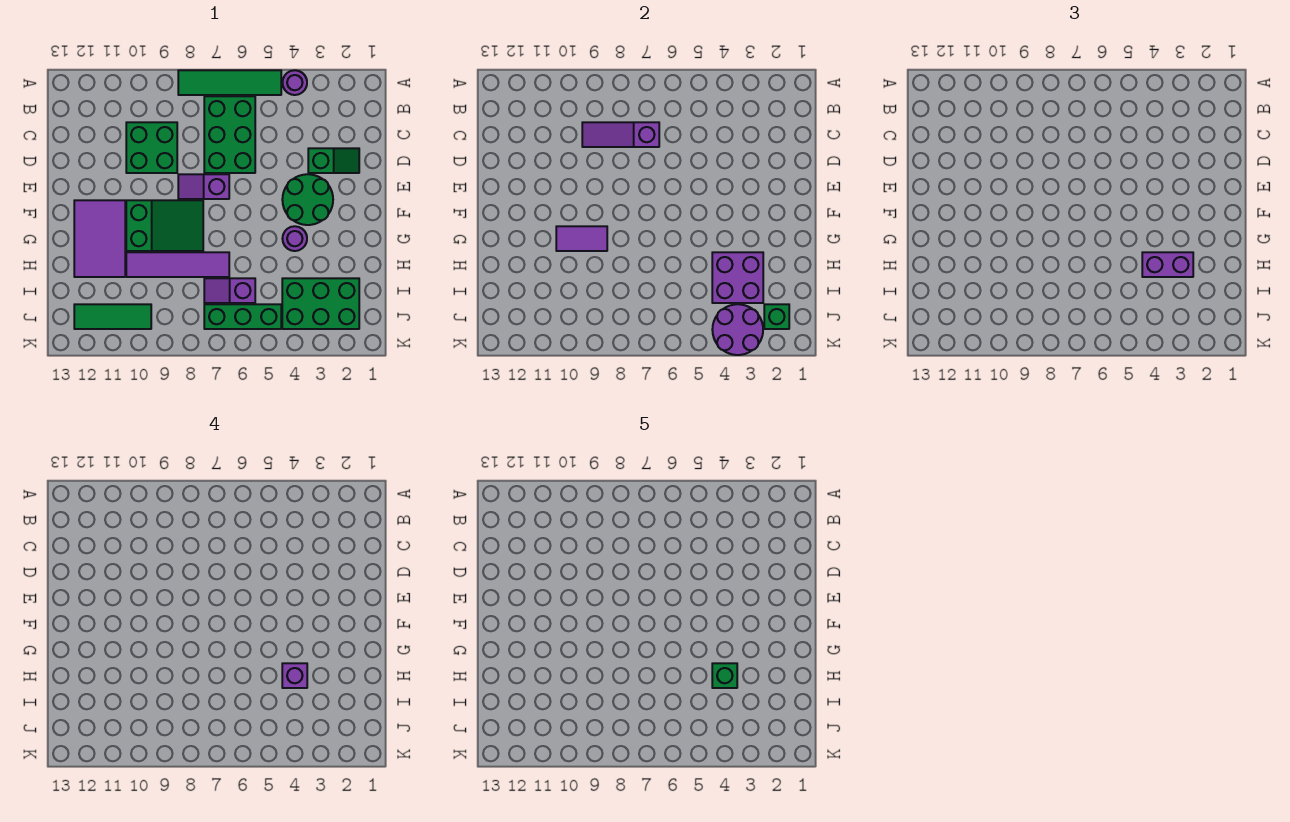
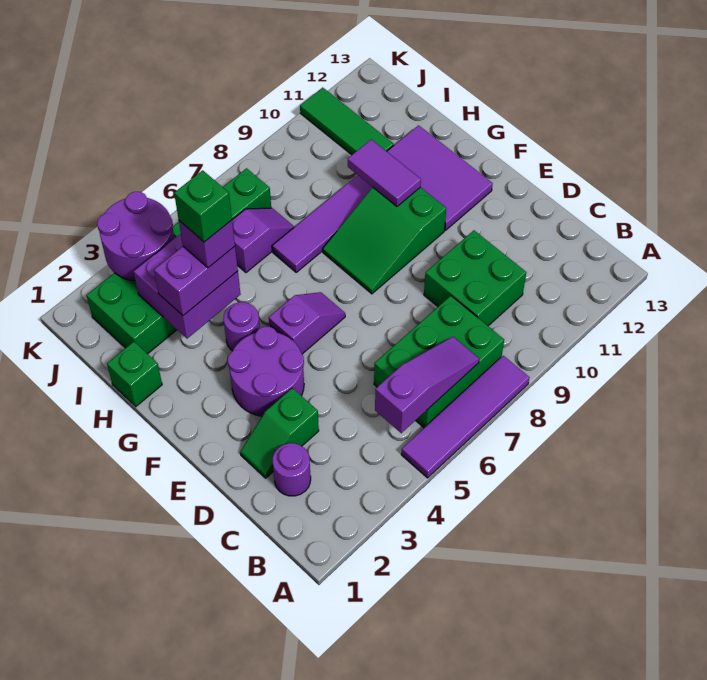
purple 1x1 round brick [282,70,307,95] -> purple 1x1 round brick moved to [273,443,311,496]
green 1x4 tile [178,70,281,95] -> purple 1x4 tile [401,356,529,478]
green 2x3 brick [204,96,255,173] -> green 2x3 brick turned to [374,296,504,428]
purple 1x3 slope [582,122,659,147] -> purple 1x3 slope moved to [375,337,479,433]
green 2x2 round brick [282,174,333,225] -> purple 2x2 round brick [228,327,304,416]
purple 1x2 slope [178,174,229,199] -> purple 1x2 slope moved to [269,292,345,354]
purple 1x2 tile [556,226,607,251] -> purple 1x2 tile turned to [348,139,421,206]
green 1x1 brick [764,304,789,329] -> green 1x1 brick moved to [107,342,162,407]
green 1x3 tile [74,304,151,329] -> green 1x3 tile turned to [300,88,394,155]

